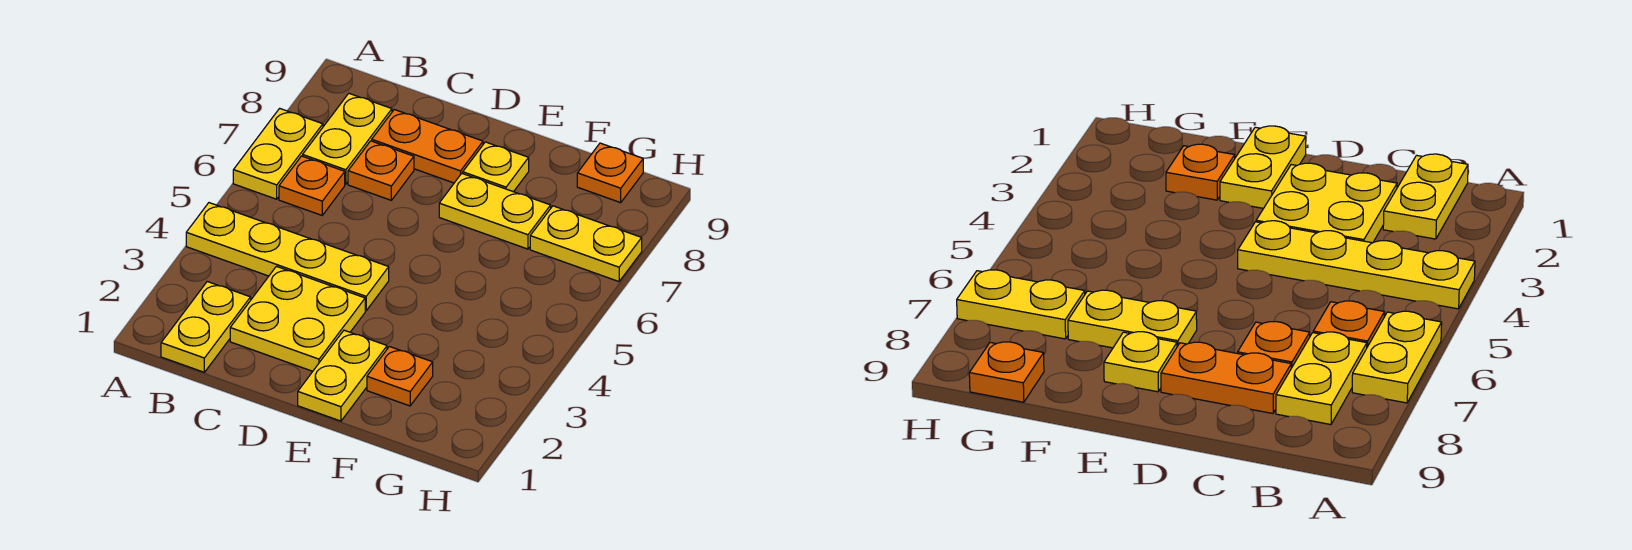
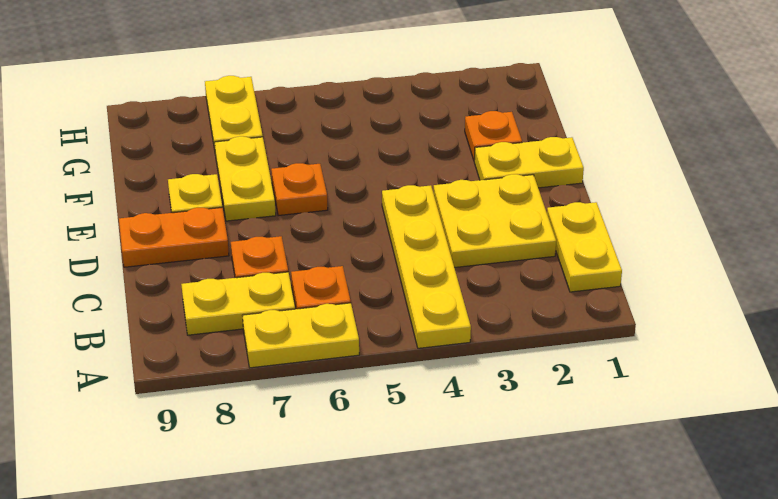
yellow 1x2 plate [161,282,251,372] -> yellow 1x2 plate turned to [547,202,622,292]
orange 1x2 plate [372,110,483,183] -> orange 1x2 plate turned to [119,207,229,267]
orange 1x1 plate [577,143,643,203] -> orange 1x1 plate moved to [271,163,328,216]

